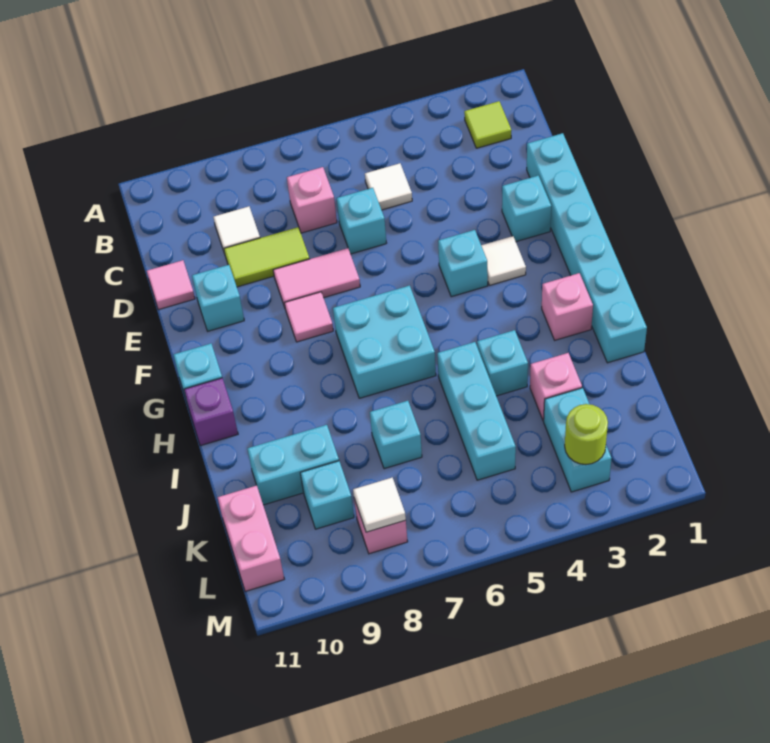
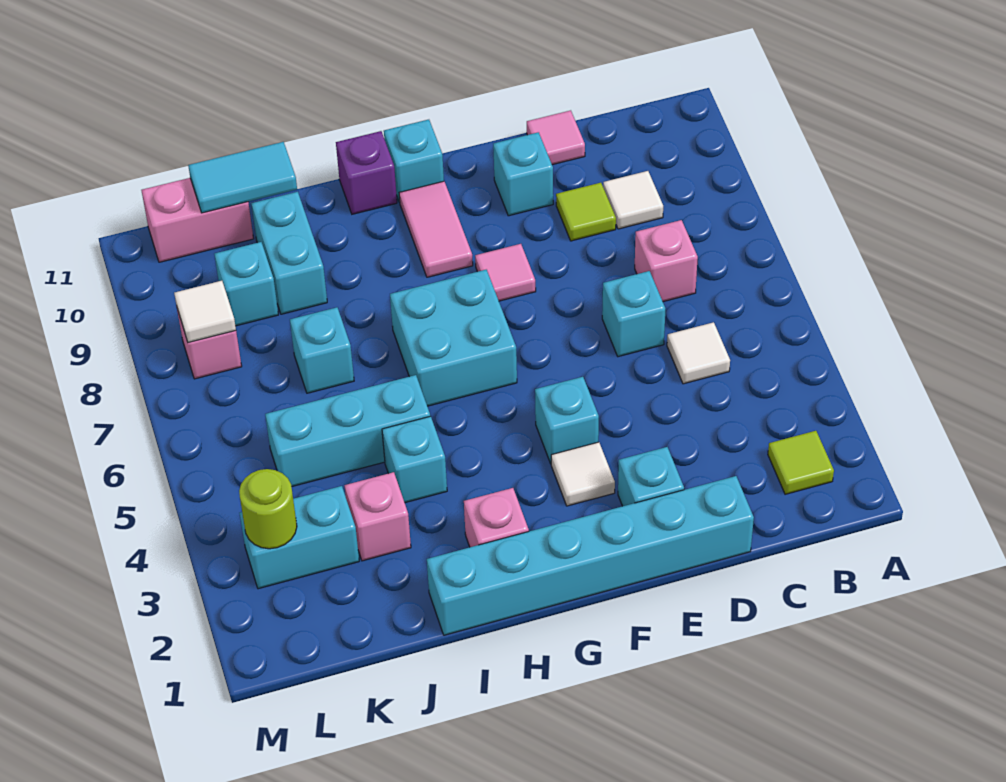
lime 1x2 tile [224,227,309,287] -> lime 1x1 tile [556,183,616,241]
pink 1x2 tile [273,248,360,307] -> pink 1x2 tile moved to [399,181,473,277]
none -> cyan 1x2 tile [188,142,297,213]

